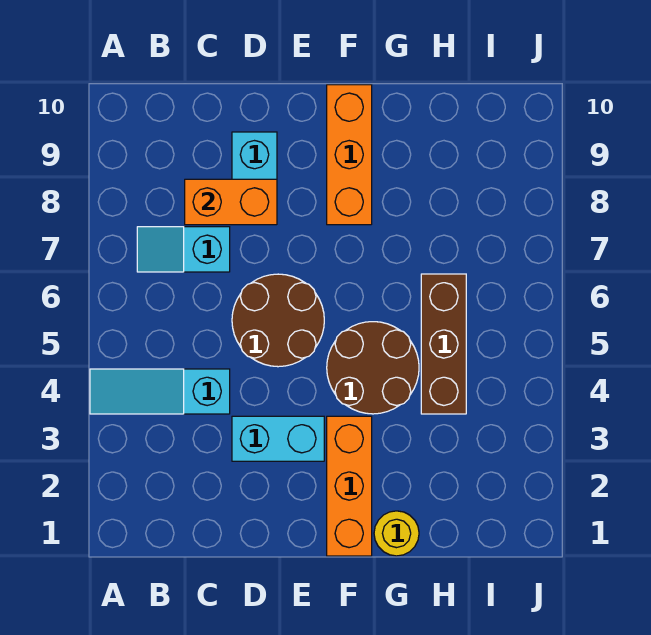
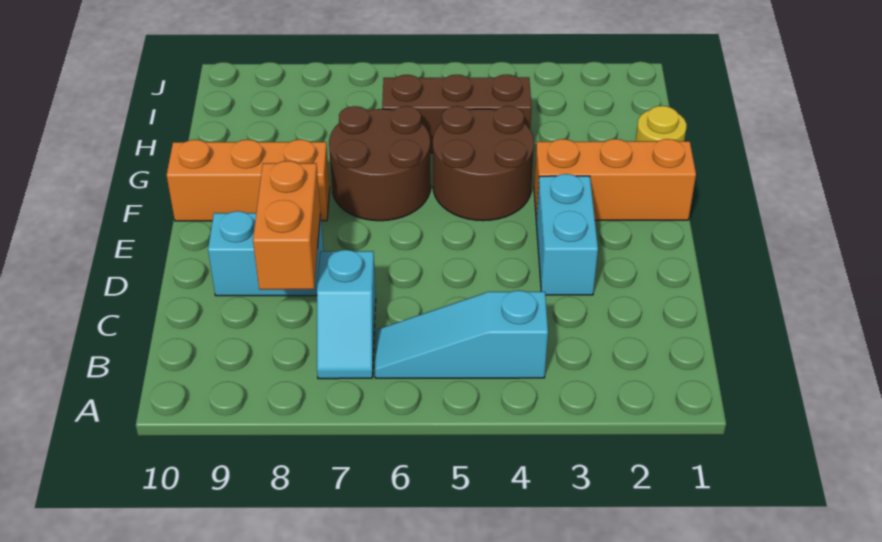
cyan 1x3 slope [90,369,230,414] -> cyan 1x3 slope turned to [375,290,548,378]
brown 2x2 round brick [232,274,324,367] -> brown 2x2 round brick moved to [329,106,431,221]

